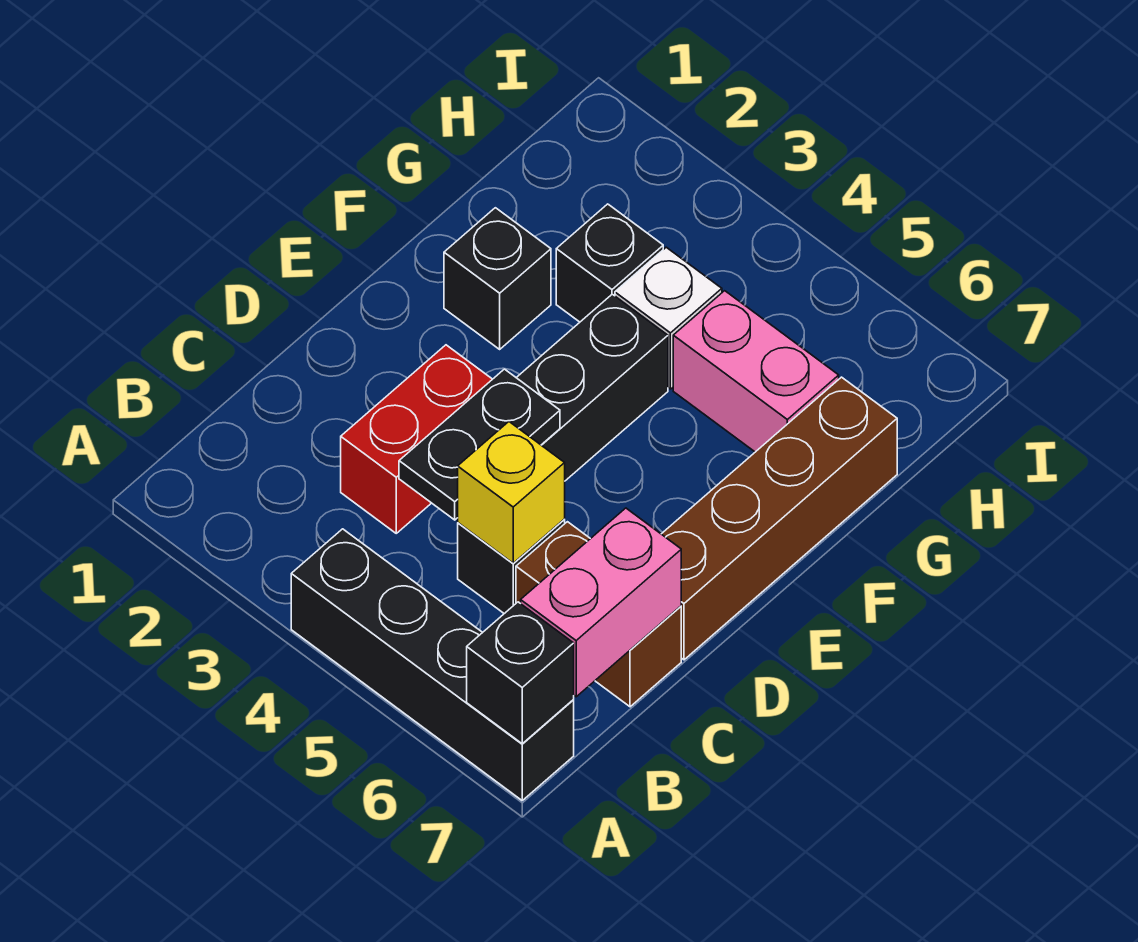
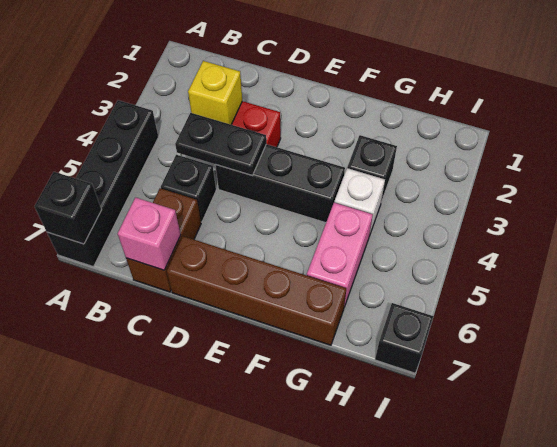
pink 1x2 brick [521,508,681,697] -> pink 1x1 brick [118,198,181,270]
yellow 1x1 brick [458,422,565,563] -> yellow 1x1 brick moved to [188,61,242,125]
black 1x1 brick [444,208,551,349] -> black 1x1 brick moved to [375,303,433,373]

